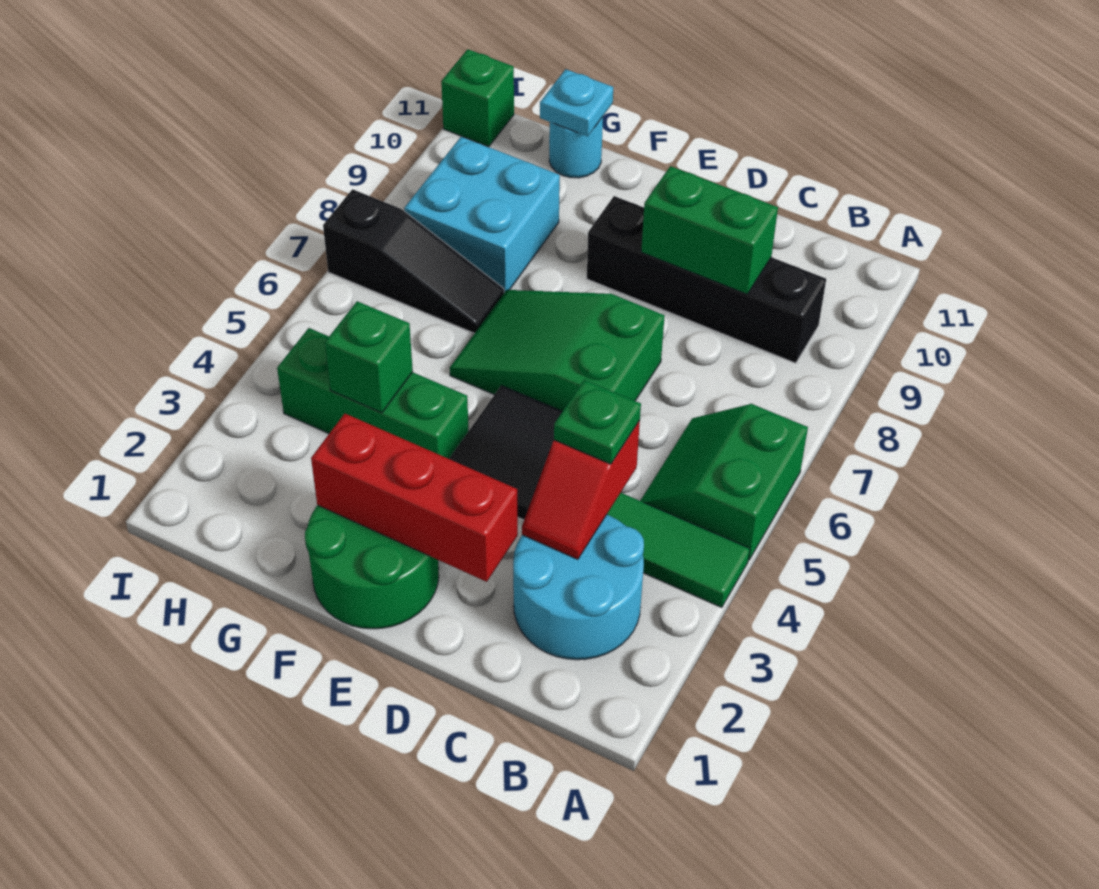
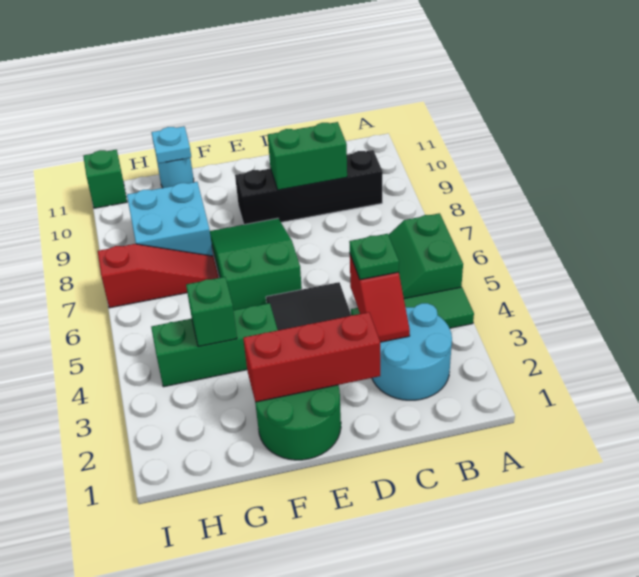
green 2x3 slope [450,290,665,411] -> green 2x3 slope turned to [210,218,302,310]
black 1x3 slope [323,189,504,333] -> red 1x3 slope [98,244,219,308]

